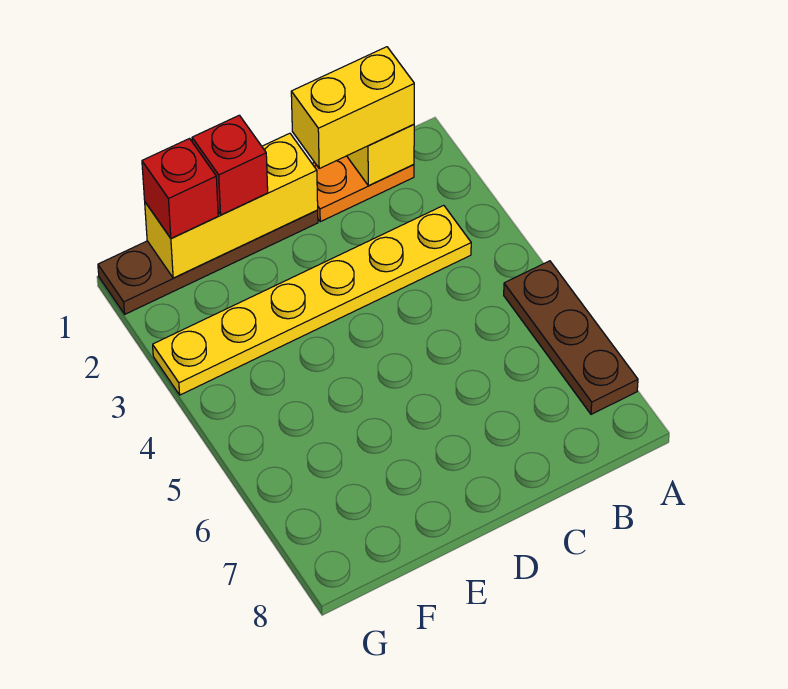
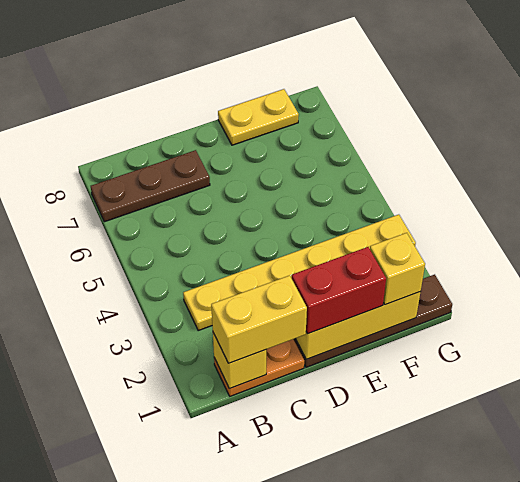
brown 1x3 plate [504,261,638,414] -> brown 1x3 plate turned to [91,150,210,222]
red 1x1 brick [192,115,268,215] -> red 1x2 brick [292,247,386,334]
none -> yellow 1x2 plate [218,89,299,145]
red 1x1 brick [142,139,218,239] -> yellow 1x1 brick [370,233,425,305]

